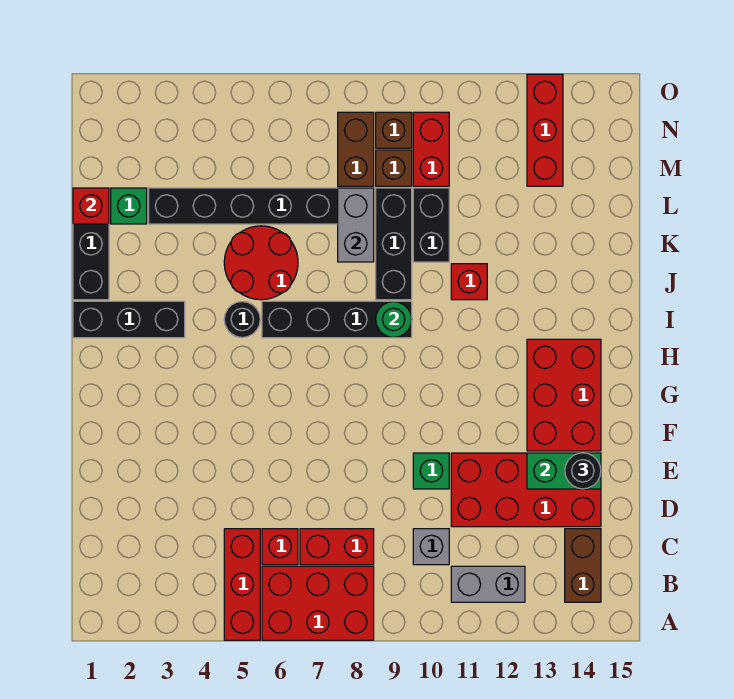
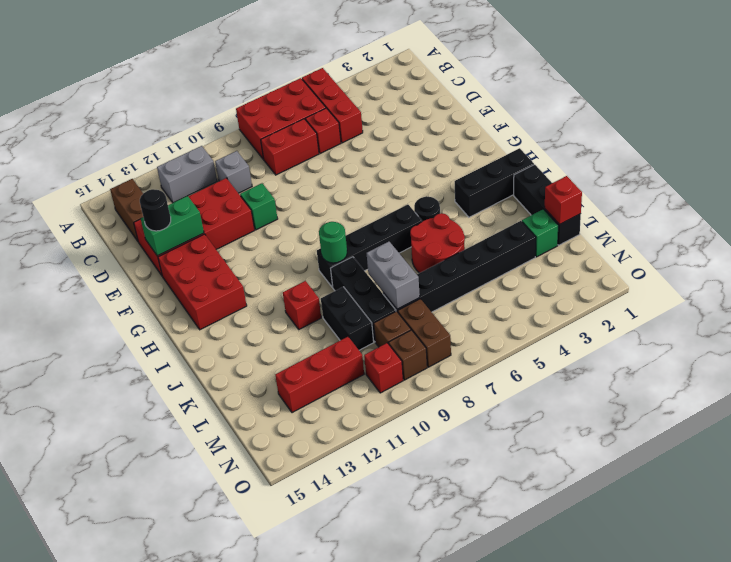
red 1x2 brick [413,112,449,186] -> red 1x1 brick [364,343,403,393]
red 1x3 brick [527,74,563,186] -> red 1x3 brick turned to [275,337,364,413]

